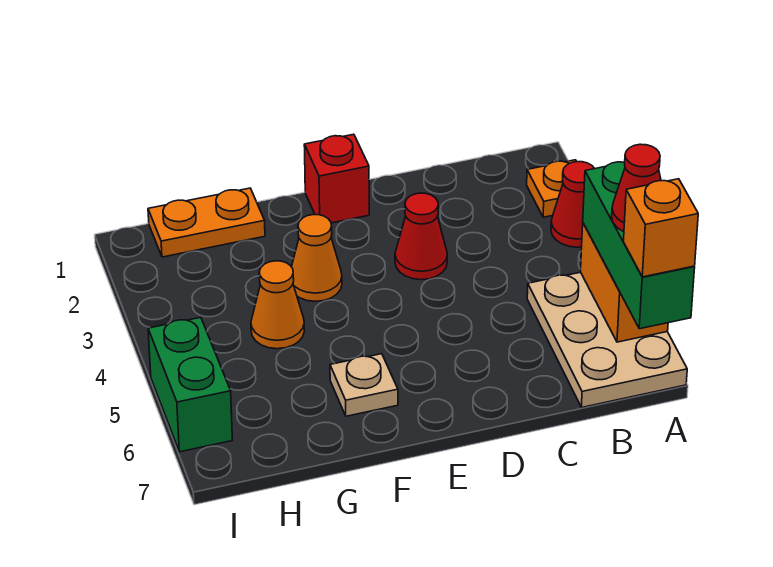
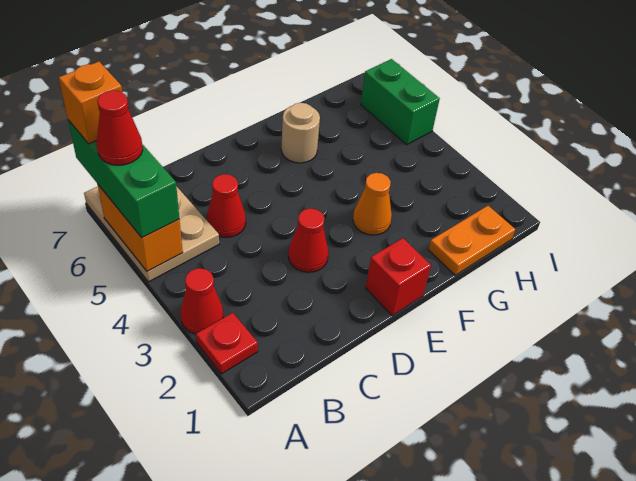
orange 1x1 plate [527,160,577,217] -> red 1x1 plate [196,313,258,374]
none -> red 1x1 cone [207,174,246,238]
tan 1x1 plate [330,354,398,416] -> tan 1x1 round brick [281,103,320,163]
orange 1x1 cone [251,261,304,349] -> none

